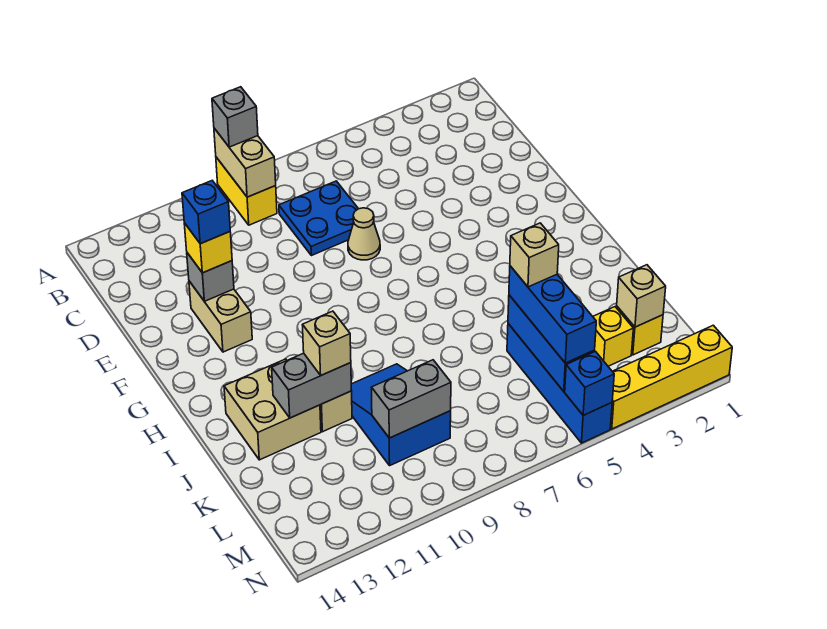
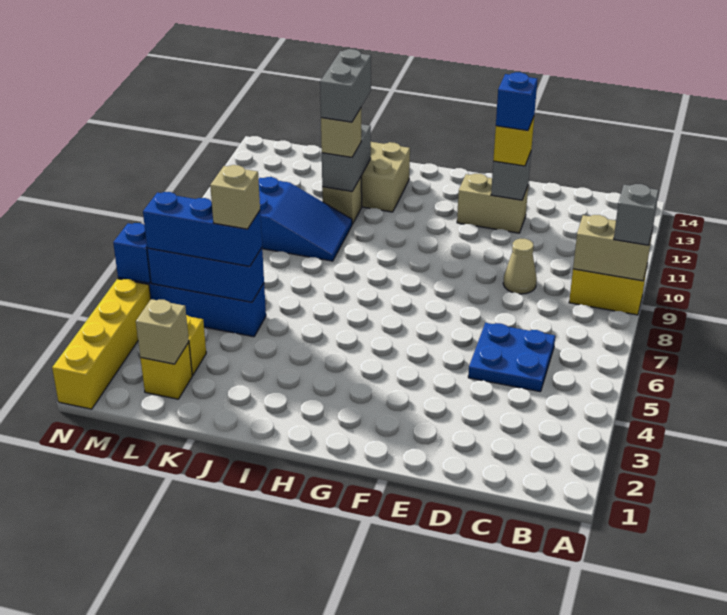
blue 2x2 plate [279,181,358,256] -> blue 2x2 plate moved to [468,323,555,392]
tan 1x1 cone [348,208,380,260] -> tan 1x1 cone moved to [503,239,537,294]
grey 1x2 brick [371,360,451,438] -> grey 1x2 brick moved to [320,49,371,122]

